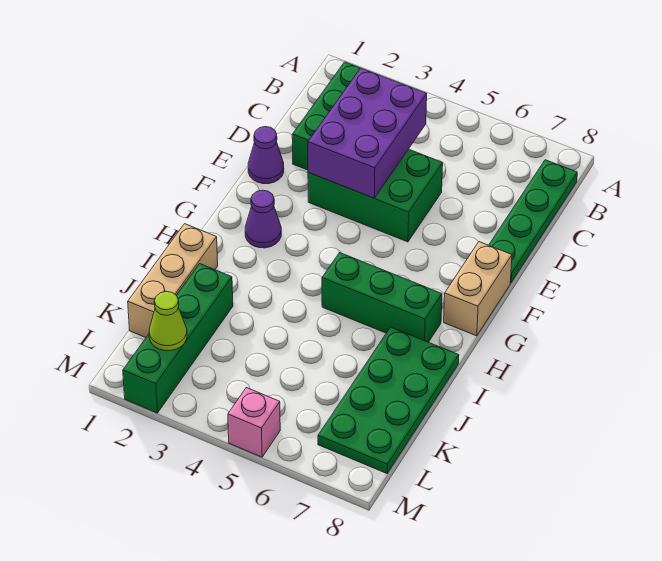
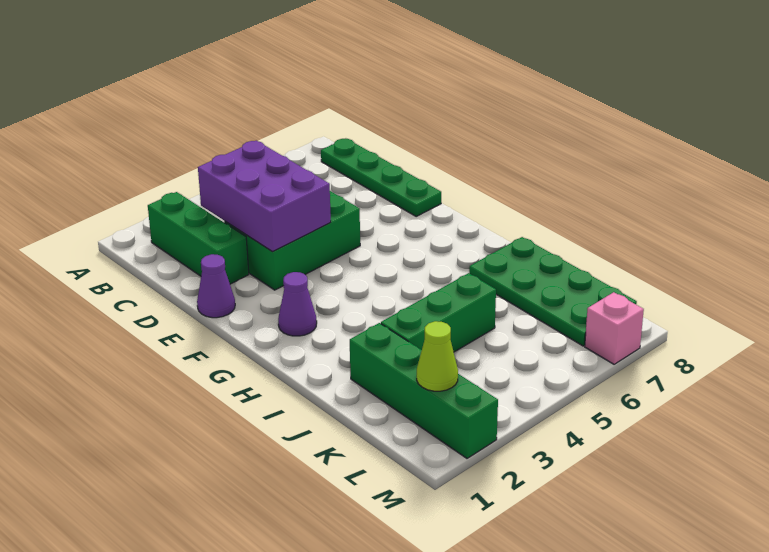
tan 1x2 brick [444,242,512,336] -> none
green 1x3 brick [322,253,442,342] -> green 1x3 brick moved to [381,273,496,352]
tan 1x3 brick [128,224,218,338] -> none
pink 1x1 brick [228,388,280,457] -> pink 1x1 brick moved to [585,292,644,364]

